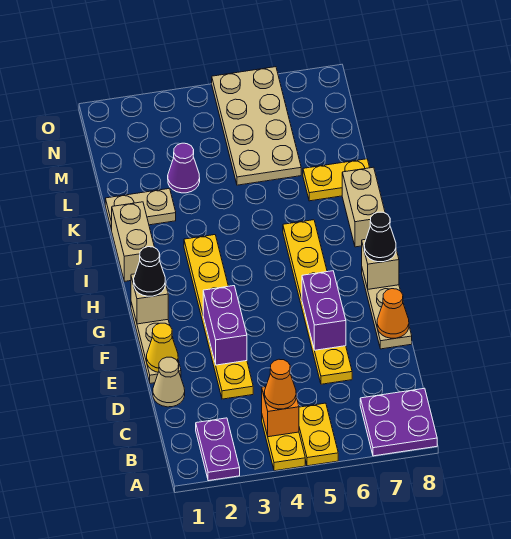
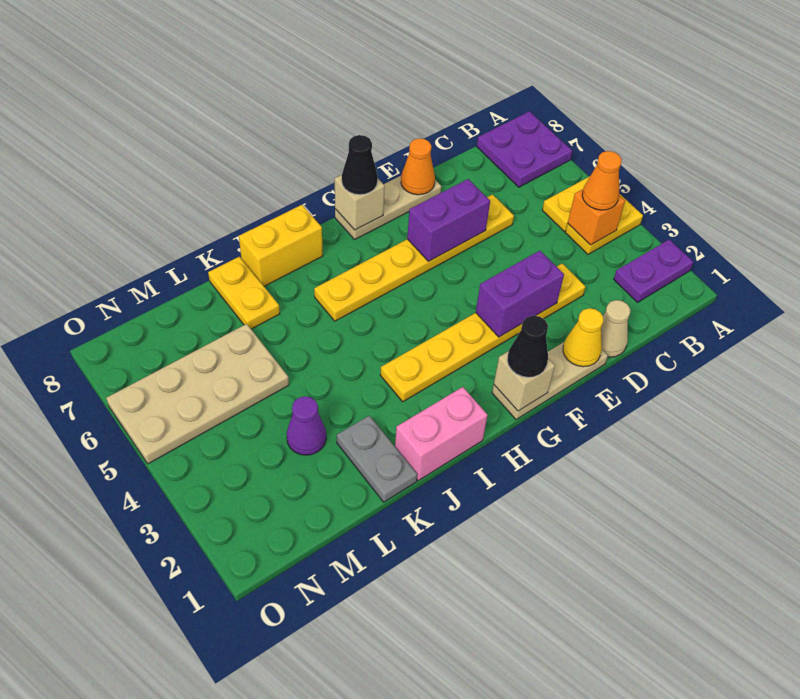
tan 1x2 brick [111,202,154,281] -> pink 1x2 brick [395,387,488,481]
tan 1x2 brick [342,167,385,247] -> yellow 1x2 brick [239,205,323,286]
tan 1x2 plate [105,188,176,230] -> grey 1x2 plate [337,416,417,502]

